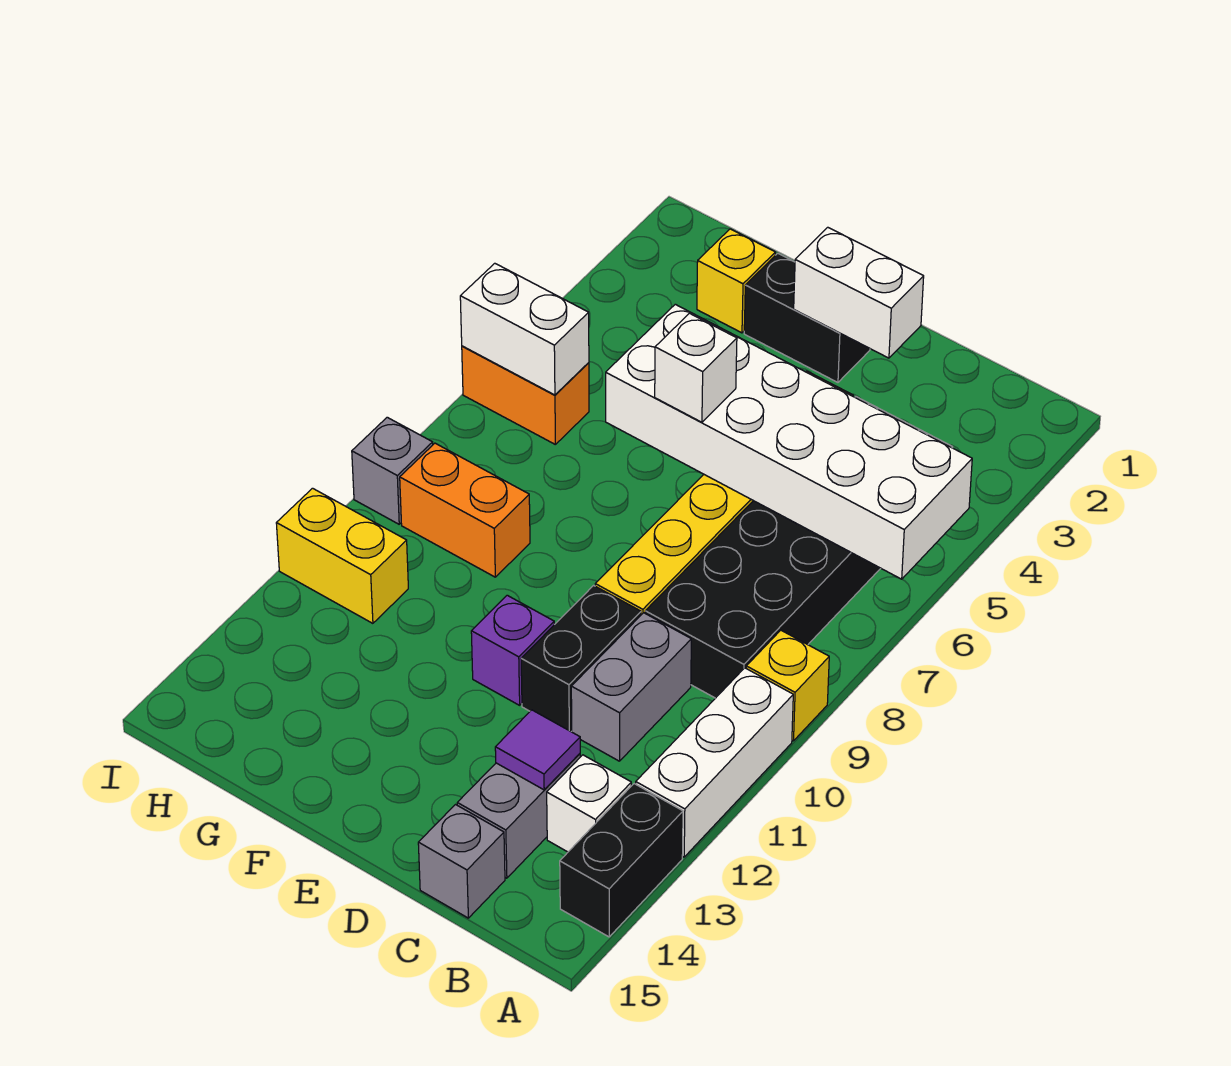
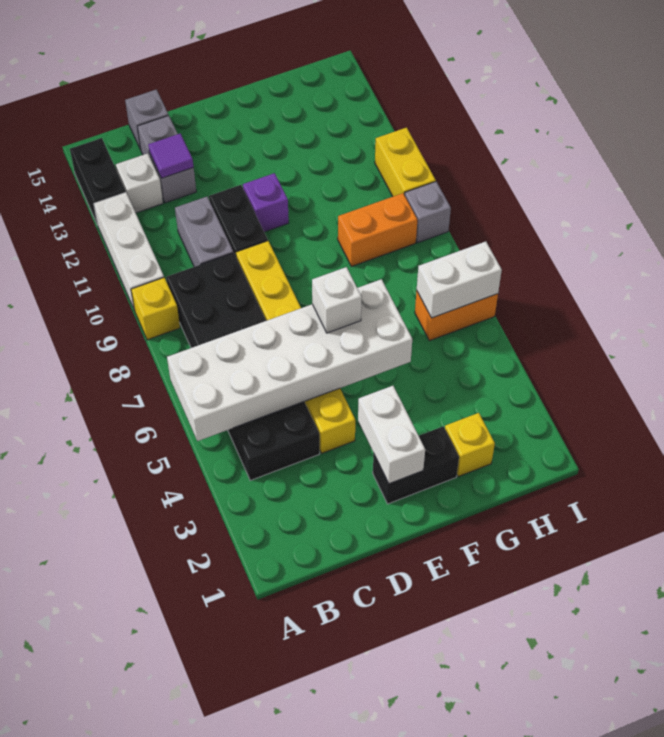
white 1x2 brick [794,227,924,358] -> white 1x2 brick turned to [358,386,425,484]
yellow 1x2 brick [276,488,408,623] -> yellow 1x2 brick turned to [375,128,436,196]

